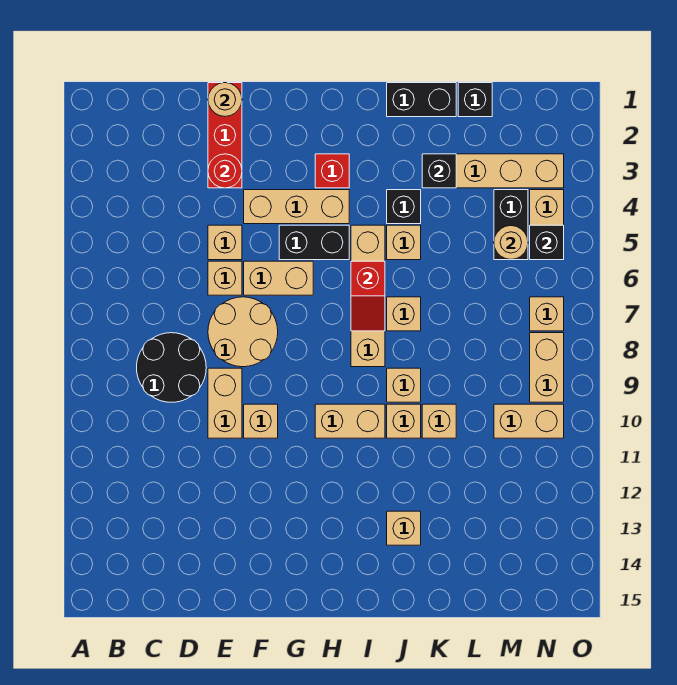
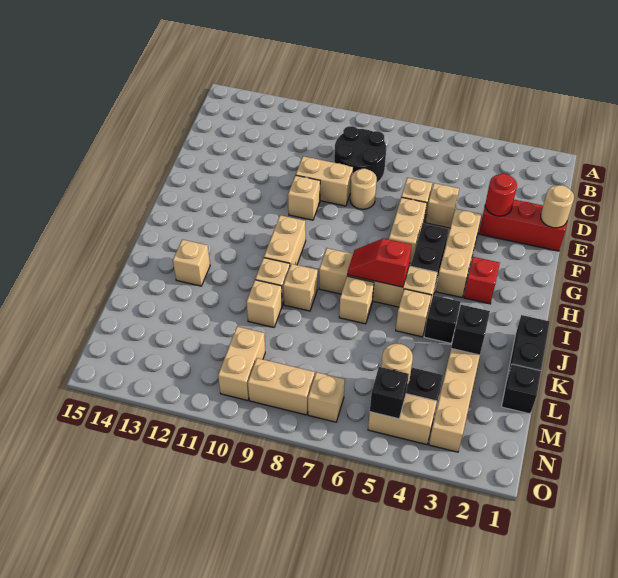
tan 2x2 round brick [208,297,278,367] -> tan 1x1 round brick [350,169,377,209]

